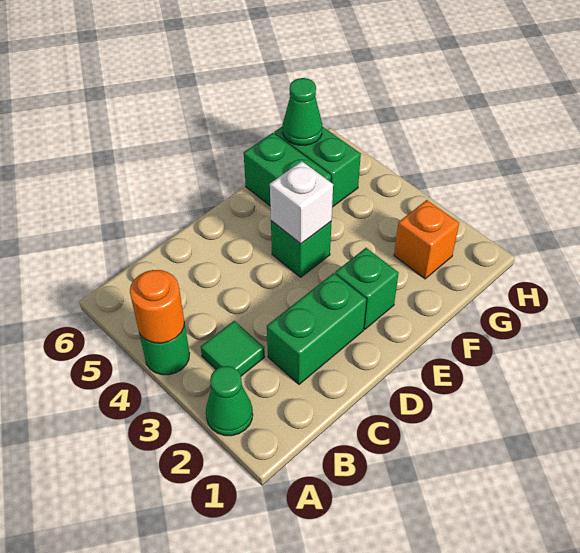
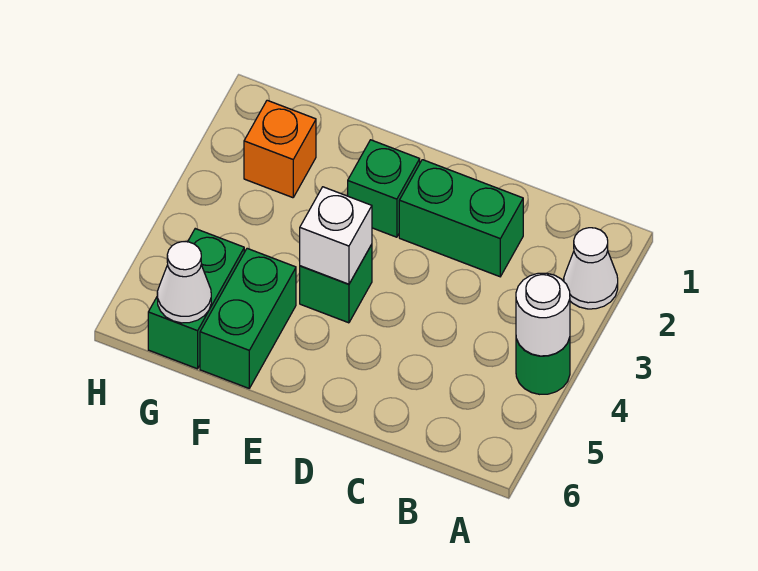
green 1x1 cone [206,366,253,436] -> white 1x1 cone [564,228,618,309]
orange 1x1 round brick [130,270,184,343] -> white 1x1 round brick [516,273,570,356]
green 1x1 tile [201,321,265,376] -> none
green 1x1 cone [283,78,322,145] -> white 1x1 cone [157,242,211,323]

